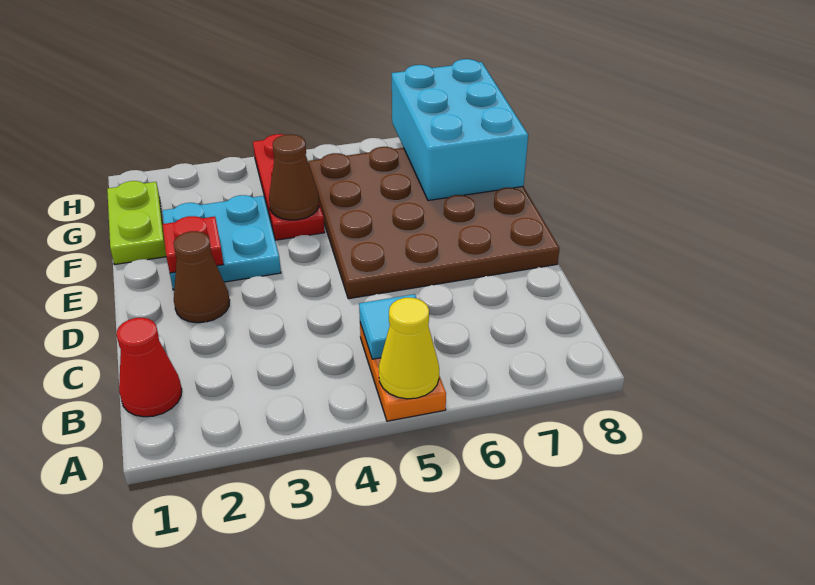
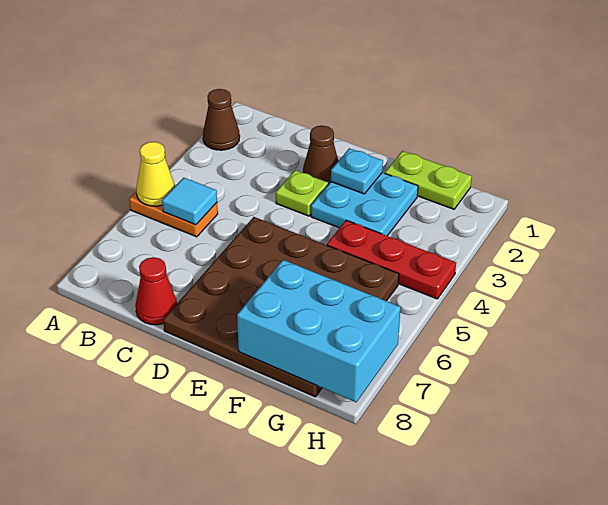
red 1x1 cone [117,318,182,417] -> red 1x1 cone moved to [135,257,177,325]
none -> lime 1x1 plate [276,170,328,216]
red 1x1 plate [163,216,223,273] -> cyan 1x1 plate [331,148,383,194]
brown 1x1 cone [269,134,319,220] -> brown 1x1 cone moved to [203,89,240,150]

